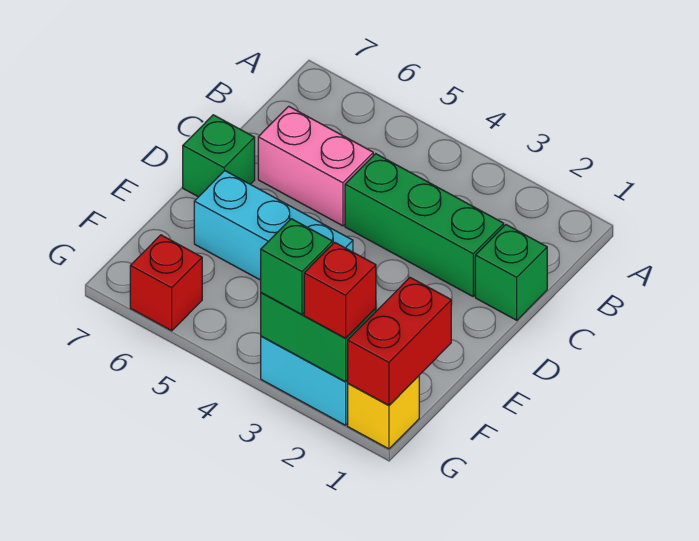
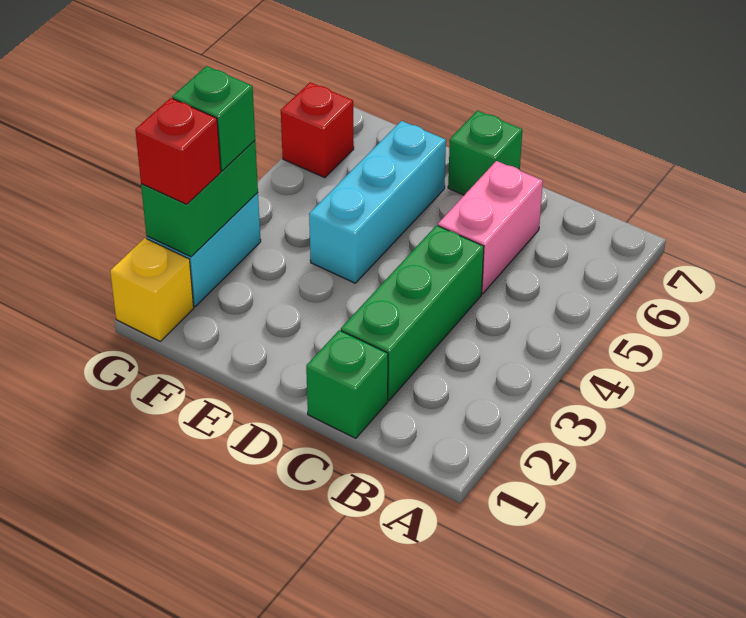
red 1x2 brick [348,278,451,405] -> none

